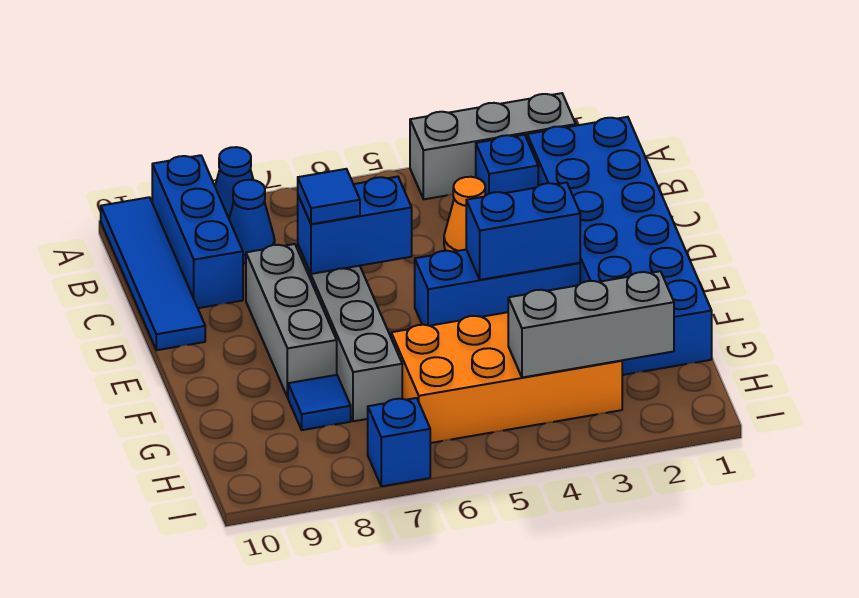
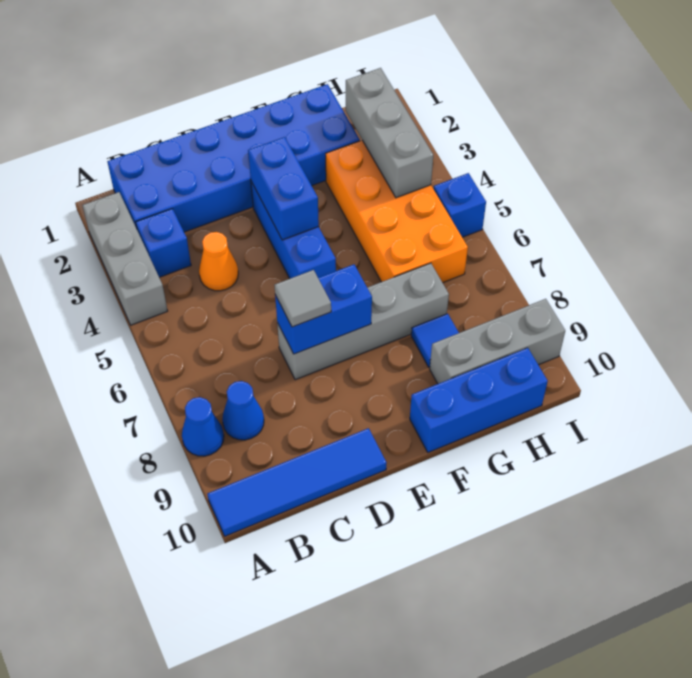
blue 1x3 brick [152,155,243,308] -> blue 1x3 brick moved to [410,348,548,452]
blue 1x2 brick [298,177,412,274] -> blue 1x2 brick turned to [275,264,372,354]
blue 1x1 tile [298,169,360,224] -> grey 1x1 tile [274,270,331,327]
grey 1x3 brick [246,244,337,397] -> grey 1x3 brick moved to [430,299,565,384]
blue 1x1 brick [368,398,430,486] -> blue 1x1 brick moved to [433,173,486,237]

